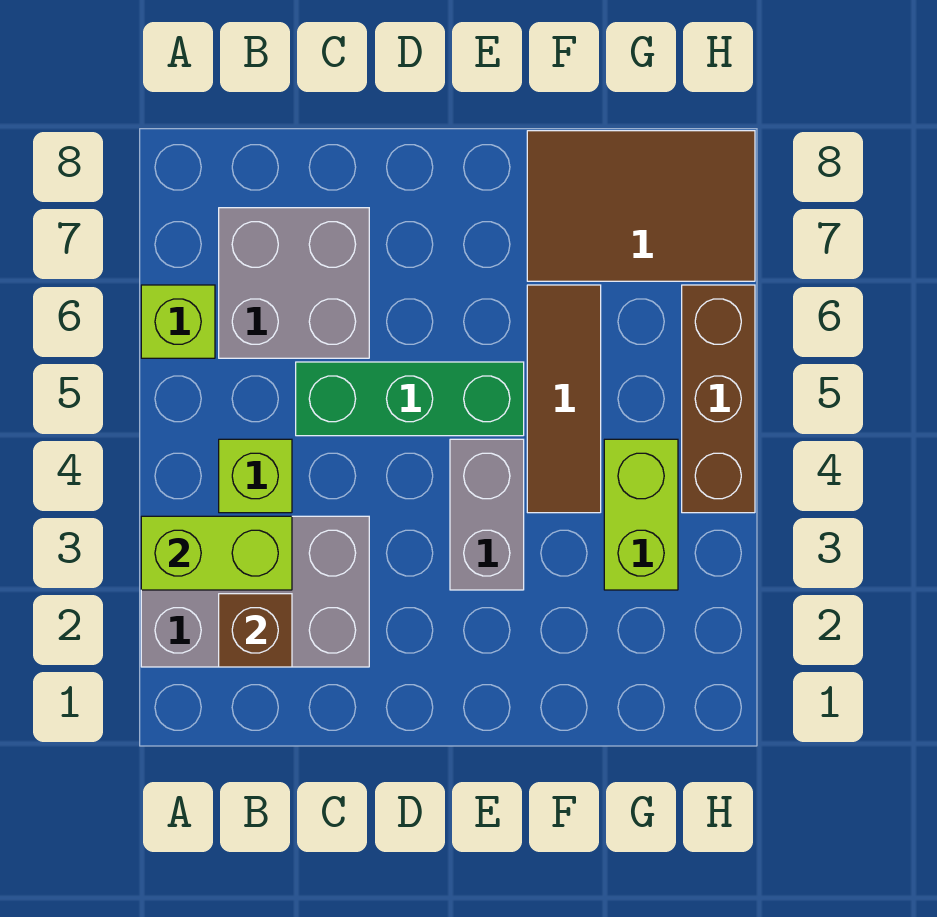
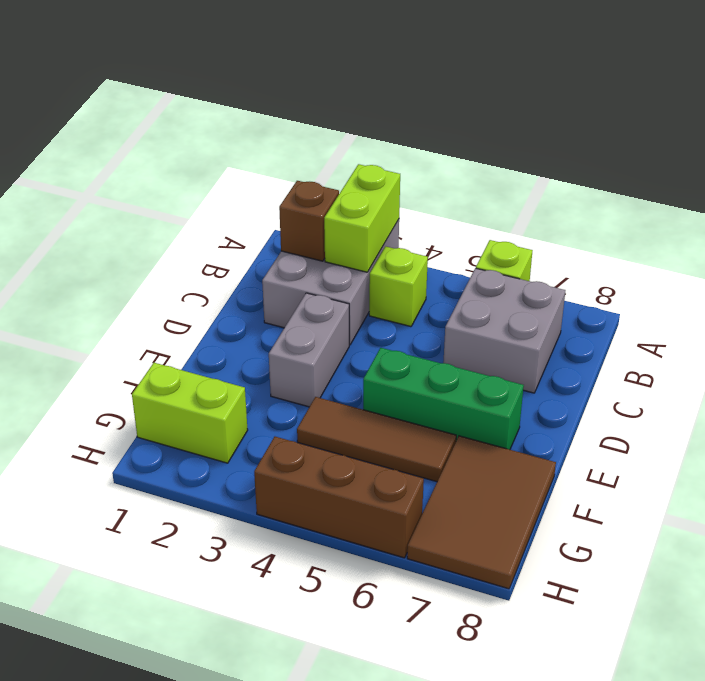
green 1x3 brick [296,362,524,436] -> green 1x3 brick turned to [363,348,524,450]
grey 1x2 brick [450,439,524,590] -> grey 1x2 brick turned to [269,293,349,407]
lime 1x2 brick [604,439,678,590] -> lime 1x2 brick moved to [132,363,248,463]

